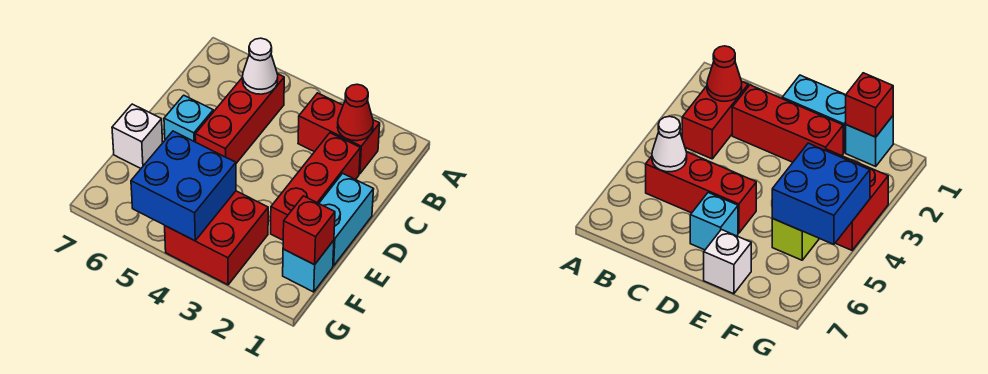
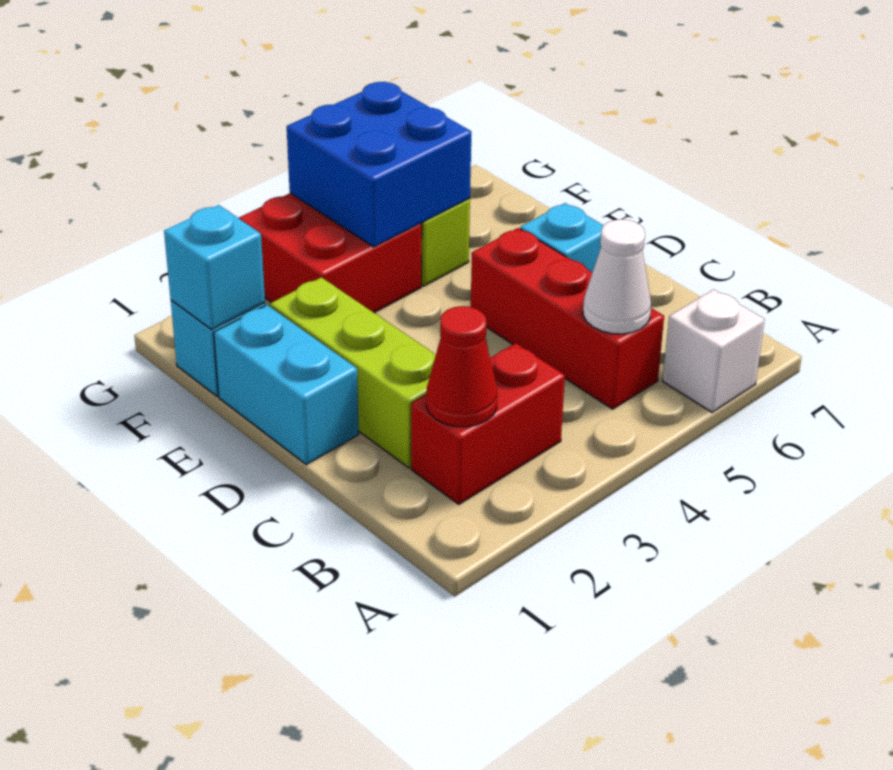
red 1x3 brick [271,133,360,240] -> lime 1x3 brick [270,277,436,468]
white 1x1 brick [112,104,163,168] -> white 1x1 brick moved to [663,289,765,412]
red 1x1 brick [283,196,335,265] -> cyan 1x1 brick [164,205,265,330]

